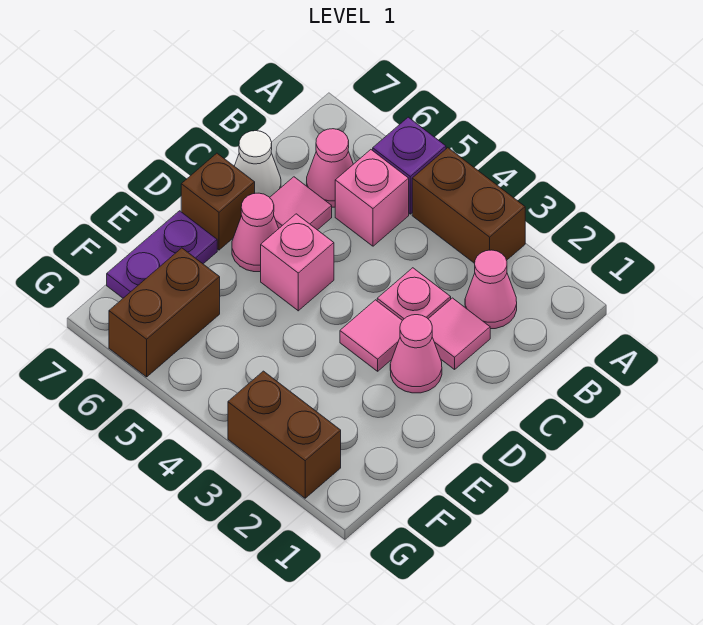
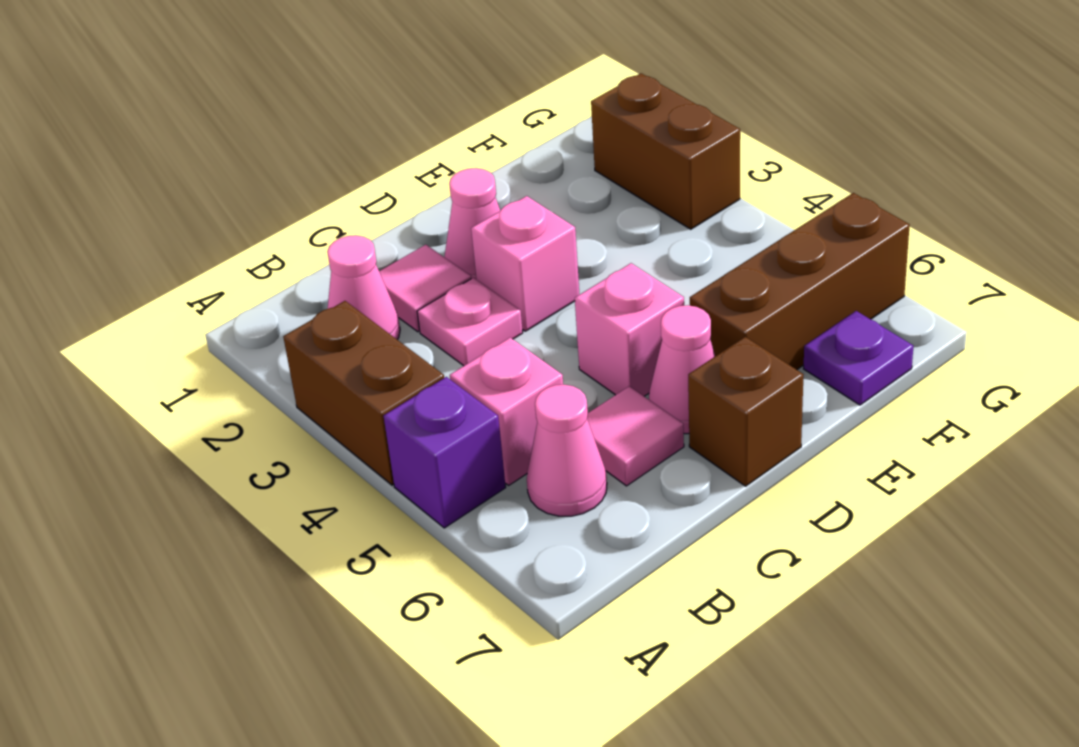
white 1x1 cone [234,131,281,197] -> none
pink 1x1 tile [340,300,403,371] -> pink 1x1 brick [471,196,580,331]
purple 1x2 plate [107,211,217,298] -> purple 1x1 plate [803,311,913,405]
brown 1x2 brick [109,248,220,377] -> brown 1x3 brick [690,193,910,370]

